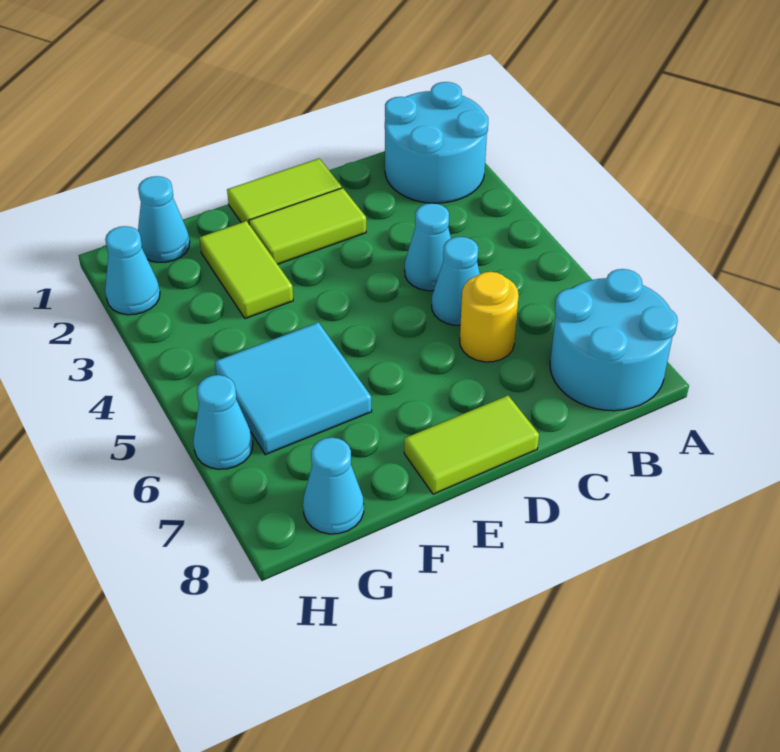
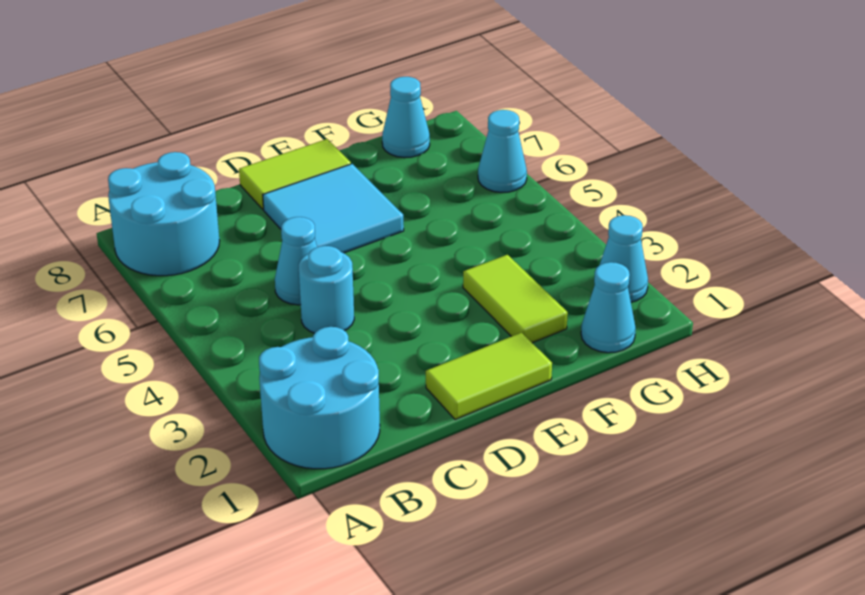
cyan 1x1 cone [405,203,451,291] -> cyan 1x1 round brick [299,246,354,333]
yellow 1x1 round brick [460,272,519,362] -> none
lime 1x2 tile [249,188,366,264] -> none
cyan 2x2 tile [215,322,372,455] -> cyan 2x2 tile moved to [263,164,404,253]

